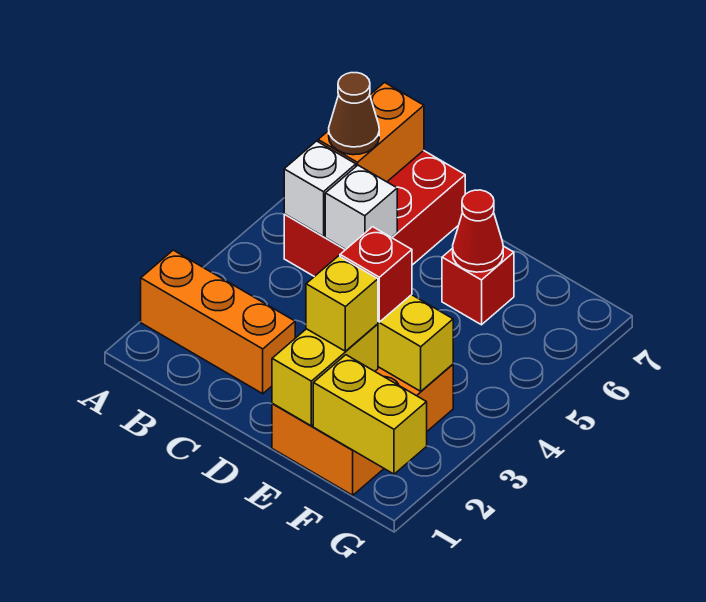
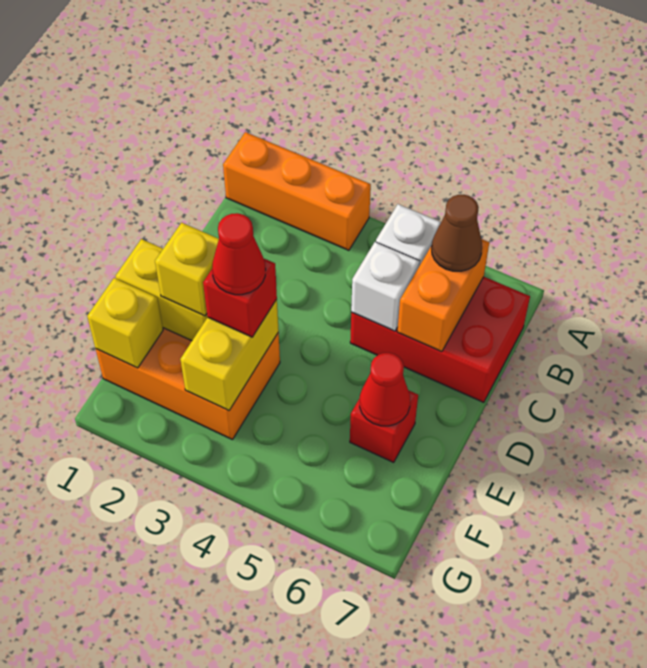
orange 1x3 brick [141,250,295,394] -> orange 1x3 brick turned to [223,132,371,250]
orange 1x2 brick [318,83,424,182] -> orange 1x2 brick turned to [397,239,489,352]
none -> red 1x1 cone [212,213,266,295]
yellow 1x2 brick [313,355,427,474] -> yellow 1x1 brick [87,278,163,368]

